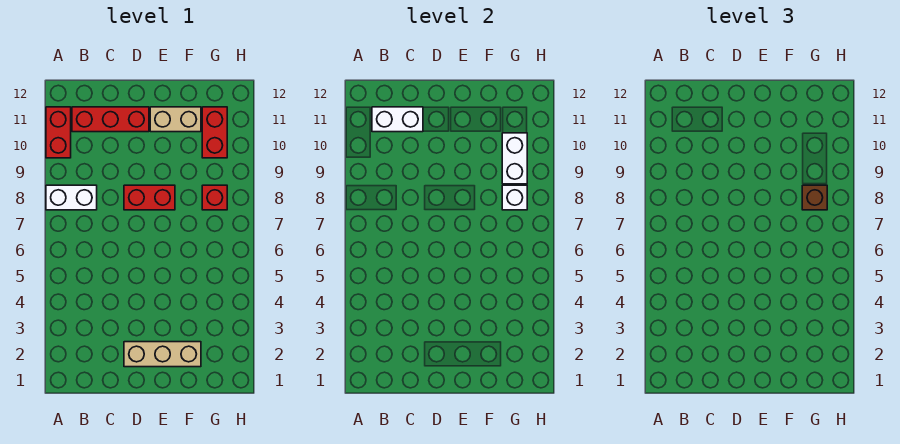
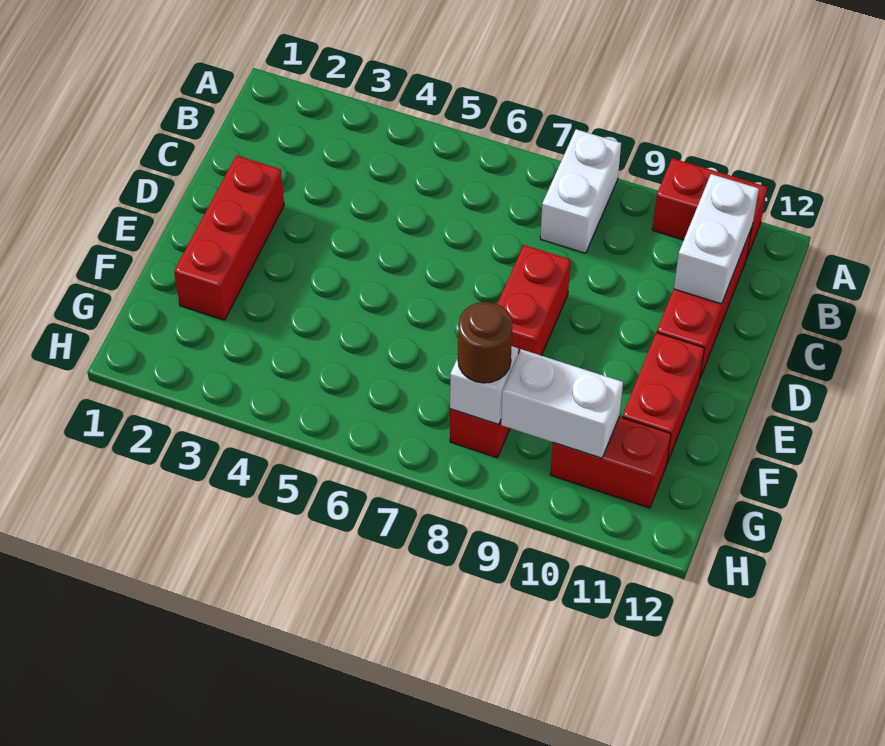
tan 1x3 brick [124,342,201,367] -> red 1x3 brick [174,156,284,320]
tan 1x2 brick [150,107,201,132] -> red 1x2 brick [622,332,704,463]
brown 1x1 brick [802,185,827,210] -> brown 1x1 round brick [458,302,512,383]

